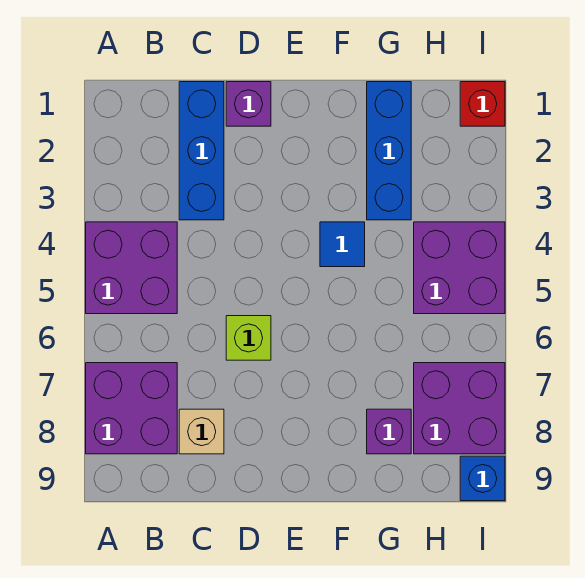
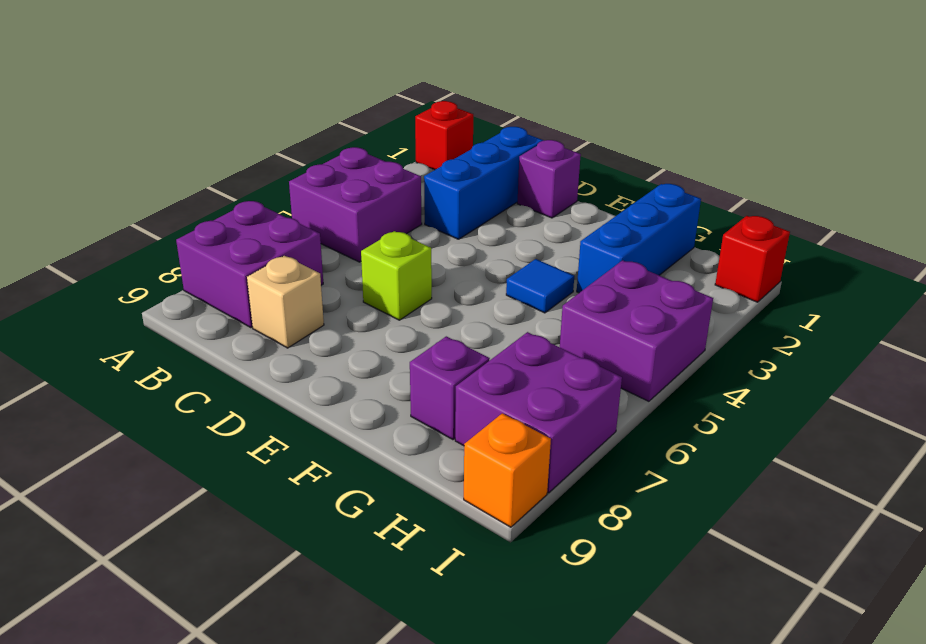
none -> red 1x1 brick [415,101,473,170]
blue 1x1 brick [460,456,505,501] -> orange 1x1 brick [464,413,551,527]

